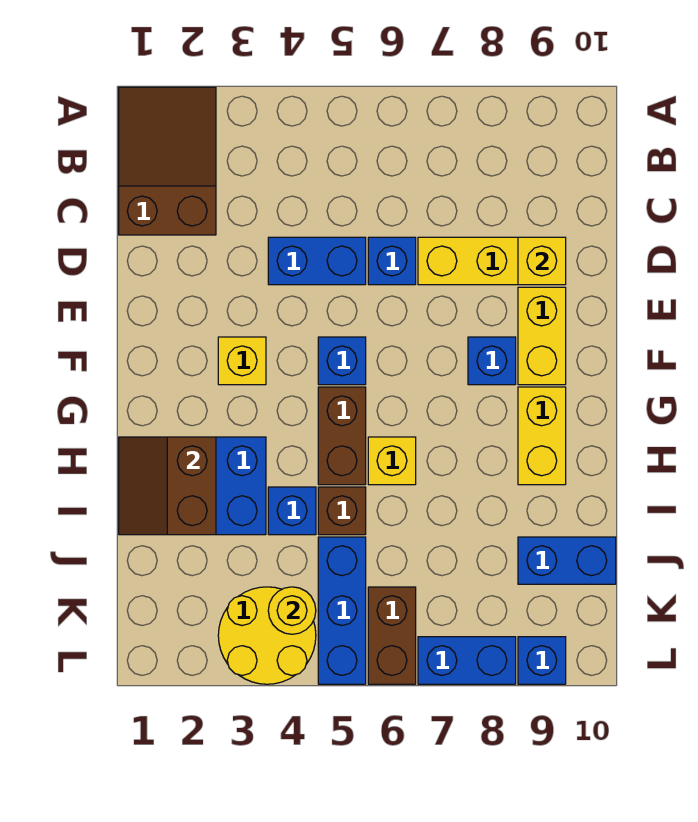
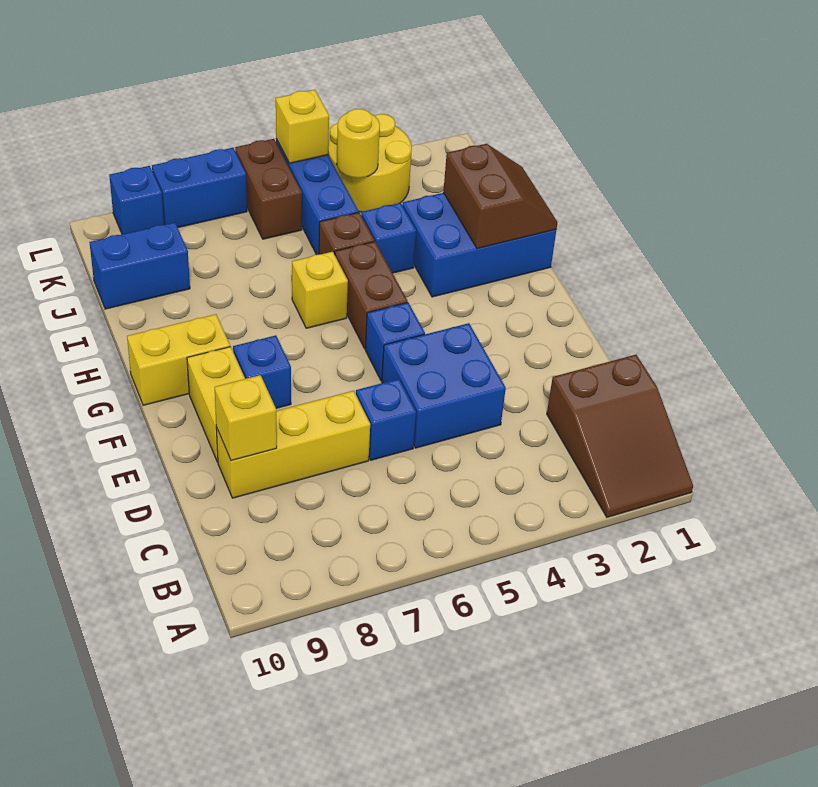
blue 1x2 brick [268,237,366,285] -> blue 2x2 brick [382,323,506,448]
yellow 1x1 brick [218,337,266,385] -> yellow 1x1 brick moved to [276,90,329,163]
yellow 1x2 brick [518,387,566,485] -> yellow 1x2 brick turned to [127,314,230,405]

